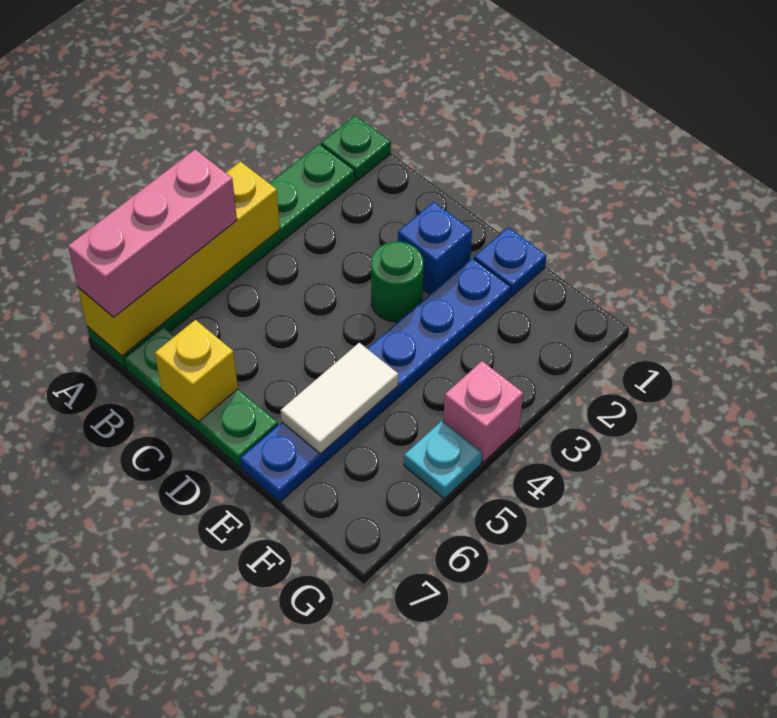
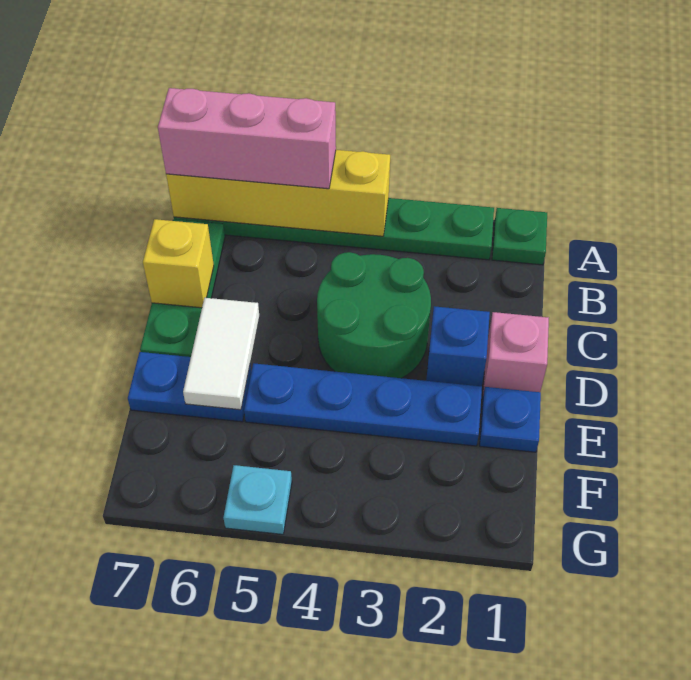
green 1x1 round brick [371,242,423,322] -> green 2x2 round brick [317,252,431,378]
white 1x2 tile [281,343,398,454] -> white 1x2 tile turned to [183,298,259,410]
pink 1x1 brick [443,361,523,462] -> pink 1x1 brick moved to [483,312,549,394]

